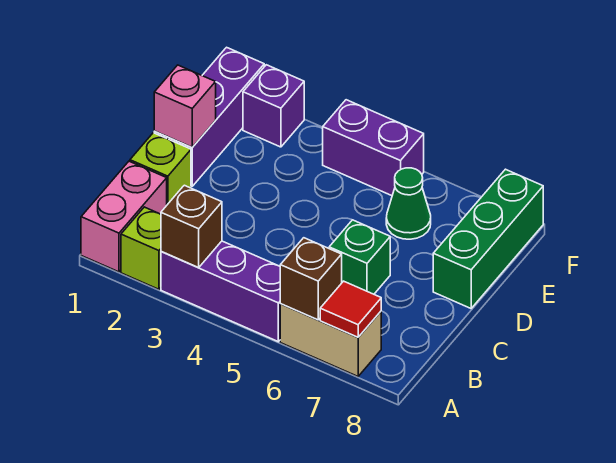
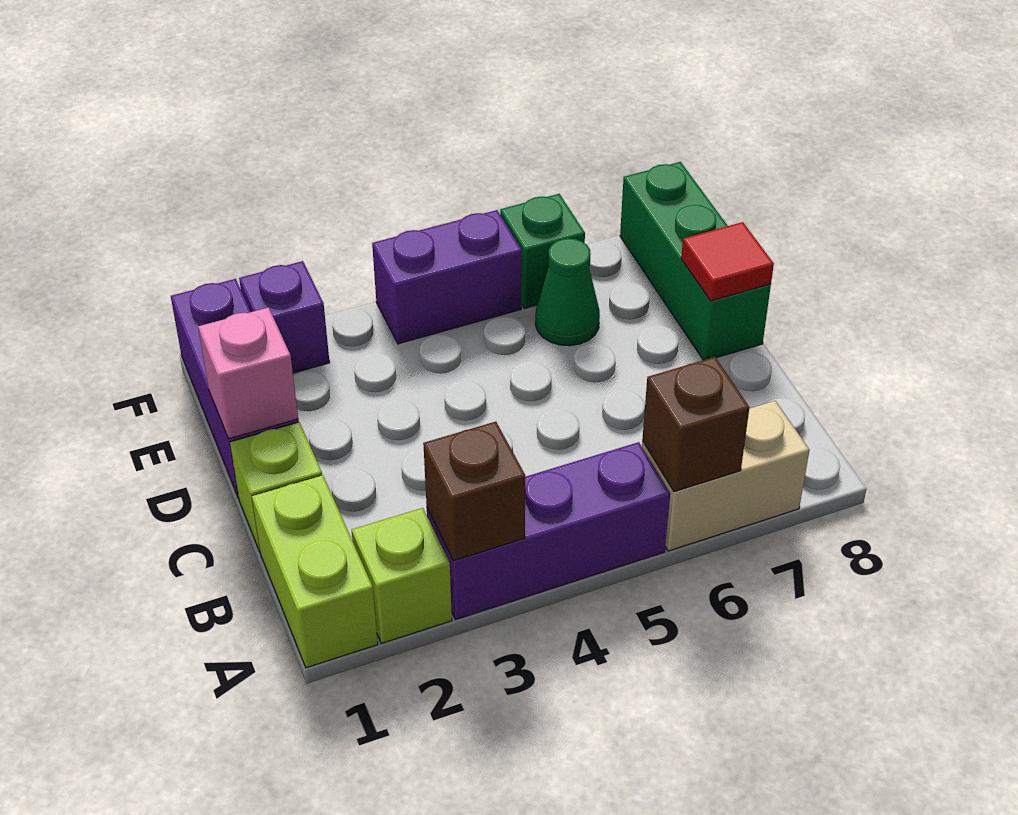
pink 1x2 brick [81,161,167,272] -> lime 1x2 brick [252,475,378,668]
red 1x1 tile [320,281,381,337] -> red 1x1 tile moved to [681,222,774,301]
green 1x1 brick [329,220,390,294] -> green 1x1 brick moved to [500,194,585,309]

